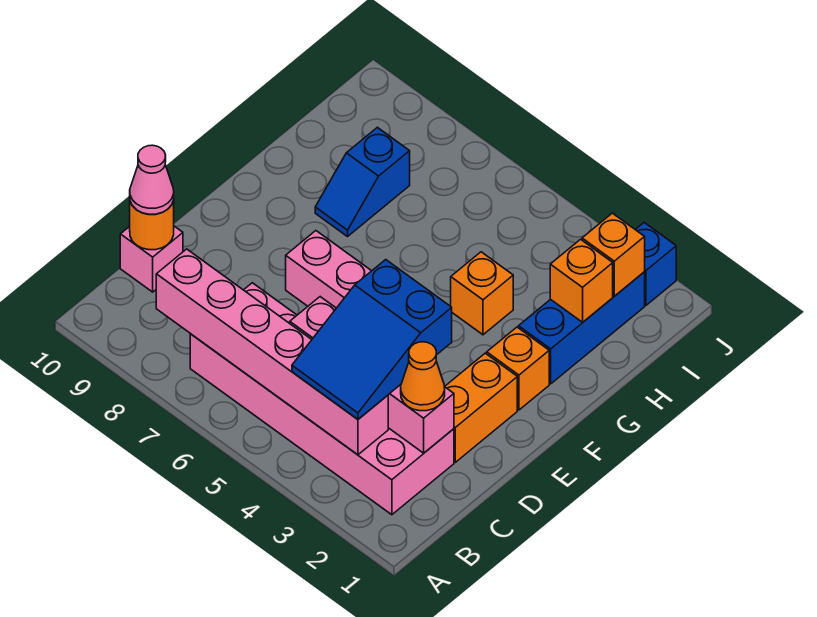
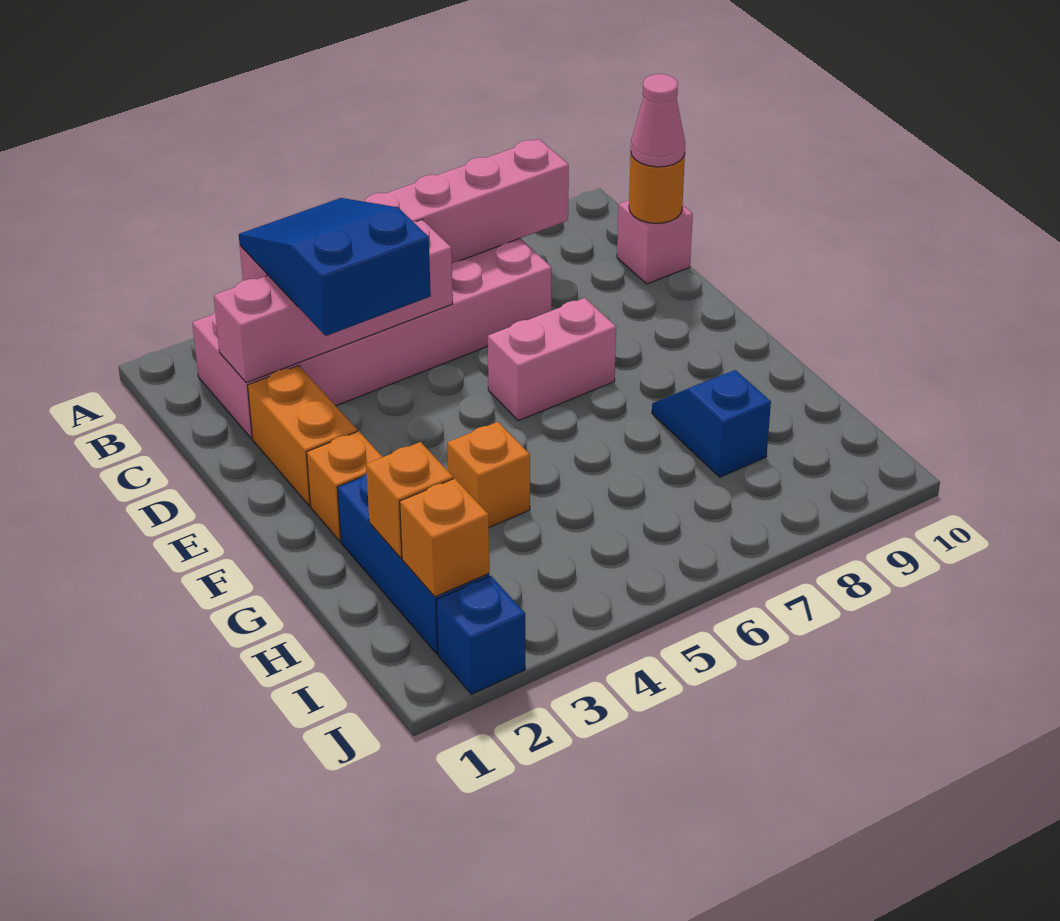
orange 1x1 cone [401,342,445,411] -> none

